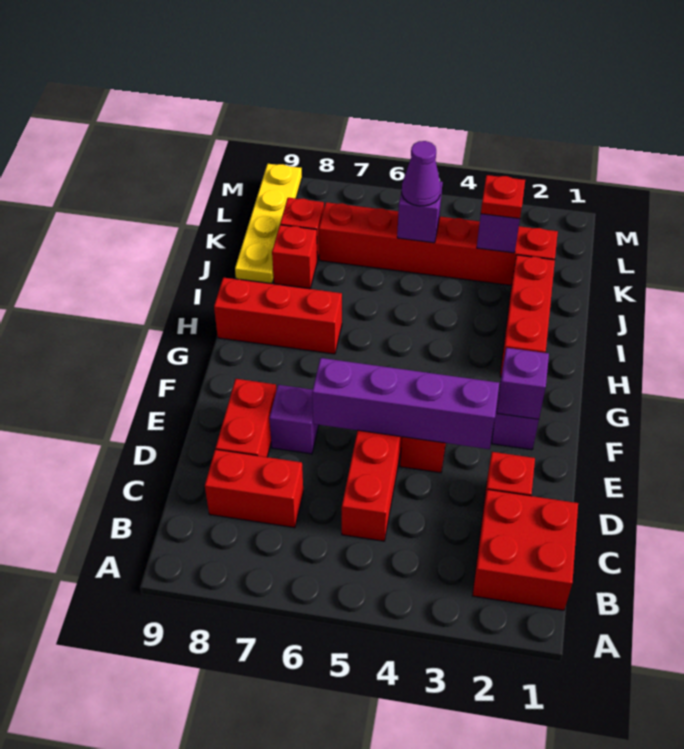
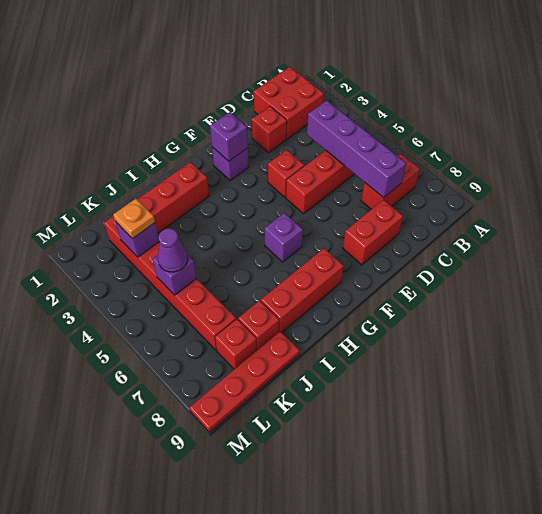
red 1x2 brick [205,450,303,528] -> red 1x2 brick turned to [361,154,420,209]
purple 1x4 brick [312,358,499,449] -> purple 1x4 brick moved to [307,100,406,198]
purple 1x1 brick [269,385,319,454] -> purple 1x1 brick moved to [264,213,303,262]
red 1x3 brick [214,278,342,354] -> red 1x3 brick turned to [261,248,344,332]
yellow 1x4 plate [235,164,302,284] -> red 1x4 plate [189,331,300,432]
red 1x1 plate [481,175,525,219] -> orange 1x1 plate [113,199,155,239]

